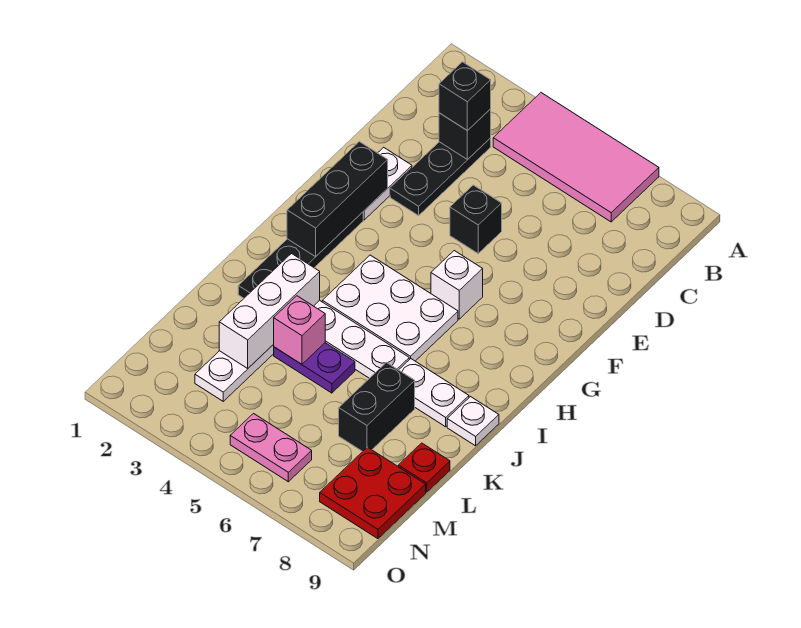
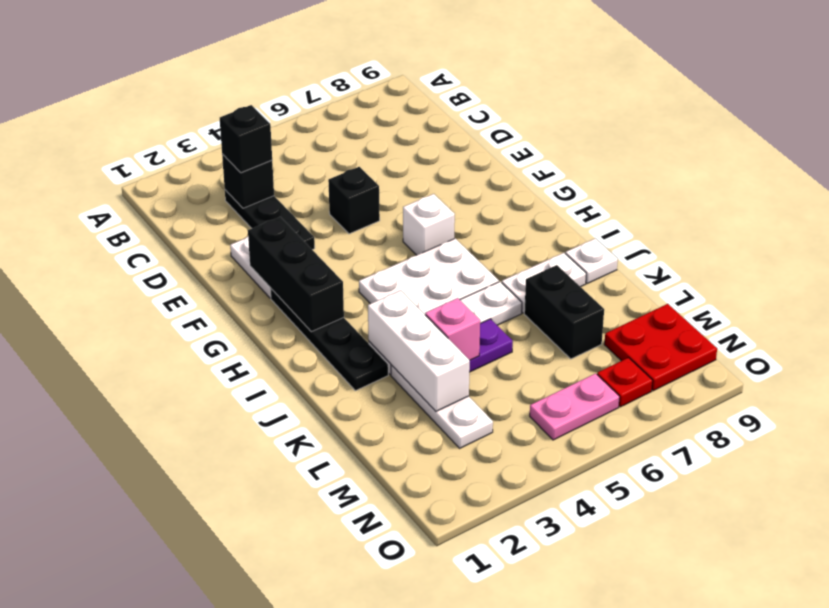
pink 2x4 tile [493,93,659,222] -> none
red 1x1 plate [398,443,450,492] -> red 1x1 plate moved to [597,358,653,407]

